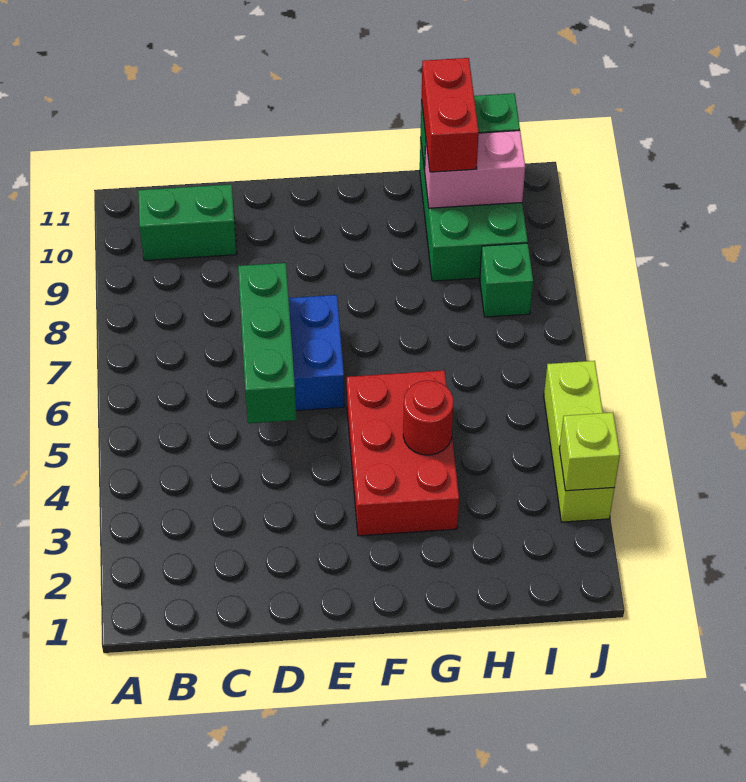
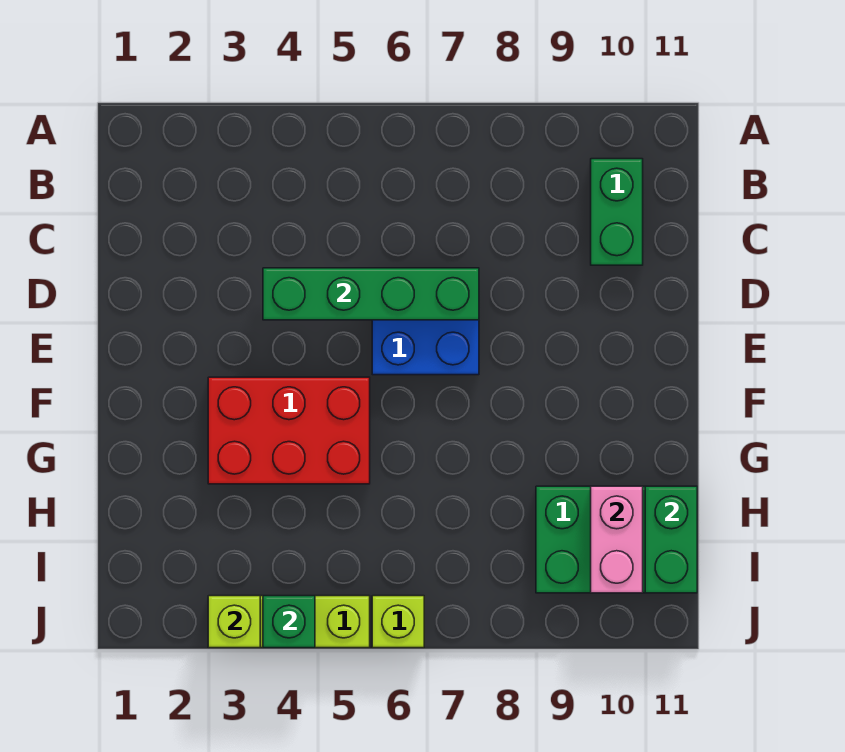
green 1x3 brick [238,263,297,423] -> green 1x4 brick [263,268,479,320]
red 1x1 round brick [403,381,454,455] -> none
red 1x2 brick [422,58,479,172] -> none
green 1x1 brick [480,243,533,317] -> green 1x1 brick moved to [263,596,315,648]
none -> lime 1x1 brick [372,596,424,648]

